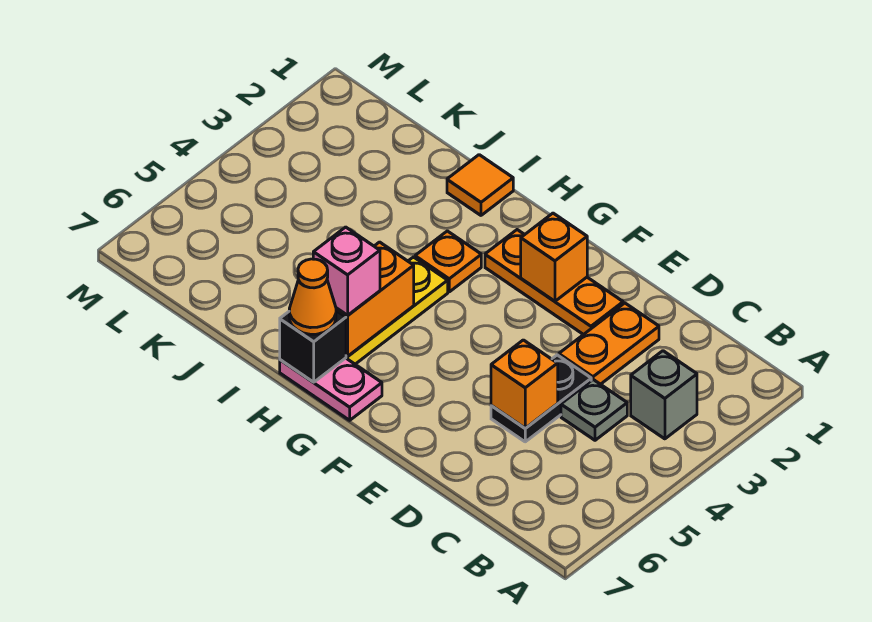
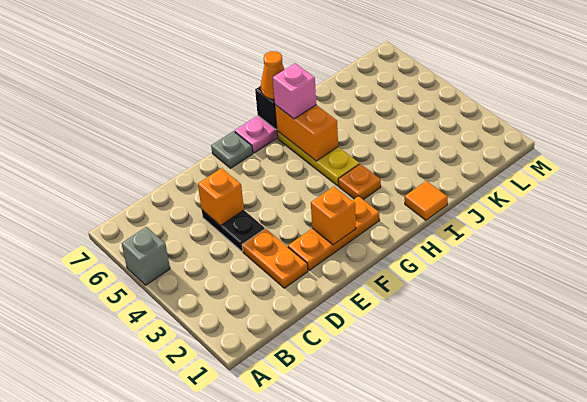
grey 1x1 brick [631,351,697,439] -> grey 1x1 brick moved to [122,227,170,285]
grey 1x1 plate [561,380,627,440] -> grey 1x1 plate moved to [211,131,253,168]

